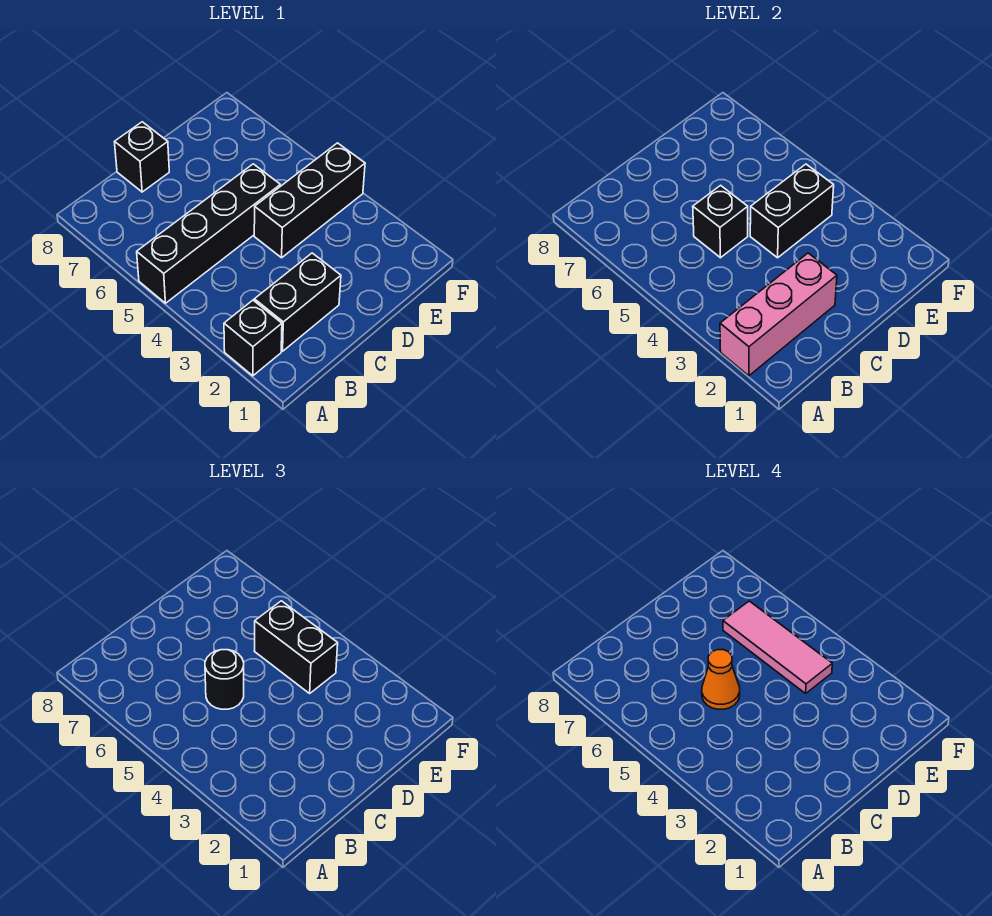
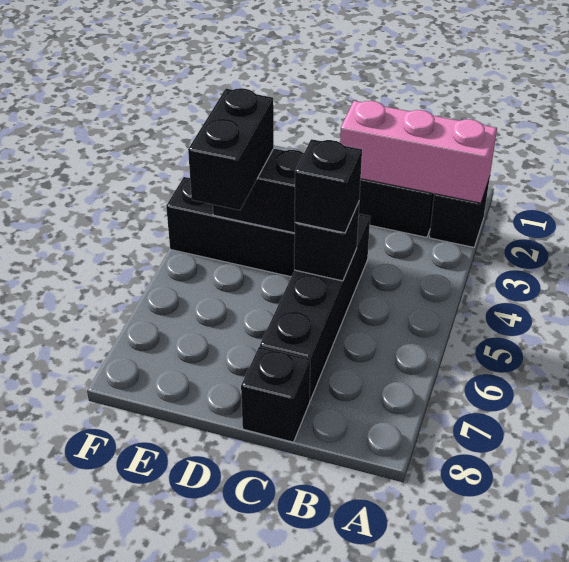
black 1x4 brick [137,164,280,303] -> black 1x4 brick turned to [260,214,370,400]
black 1x1 round brick [205,650,244,709] -> black 1x1 brick [295,139,362,233]
orange 1x1 cone [702,650,740,709] -> none
pink 1x3 tile [723,601,832,693] -> none

